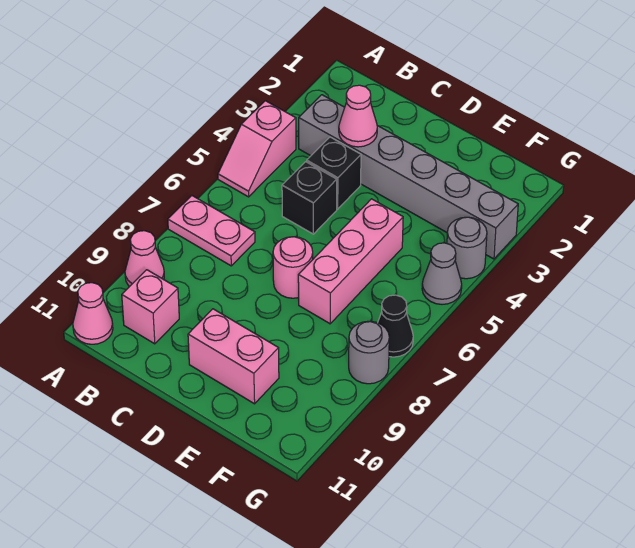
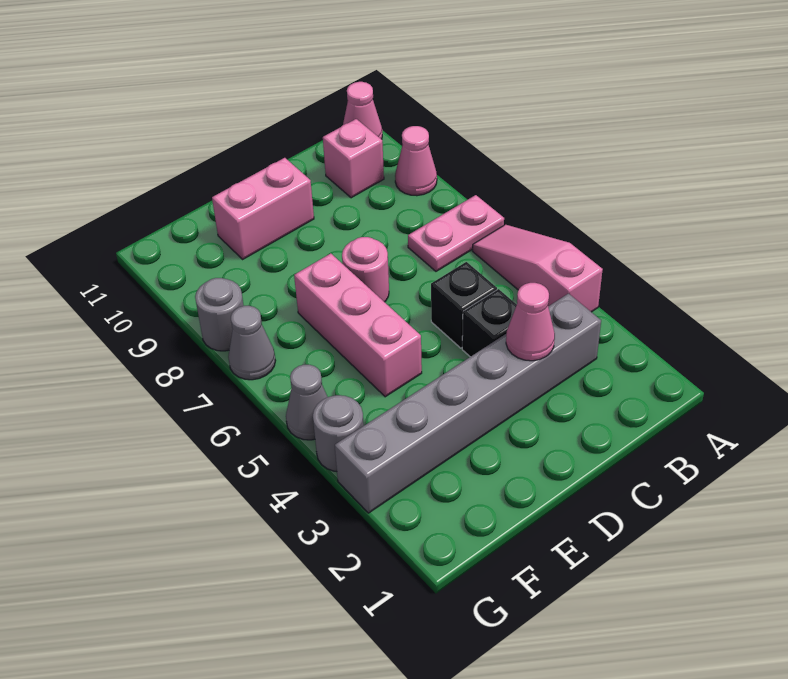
pink 1x2 slope [218,101,296,197] -> pink 1x3 slope [473,225,603,312]
black 1x1 cone [378,295,413,357] -> grey 1x1 cone [228,306,276,380]

